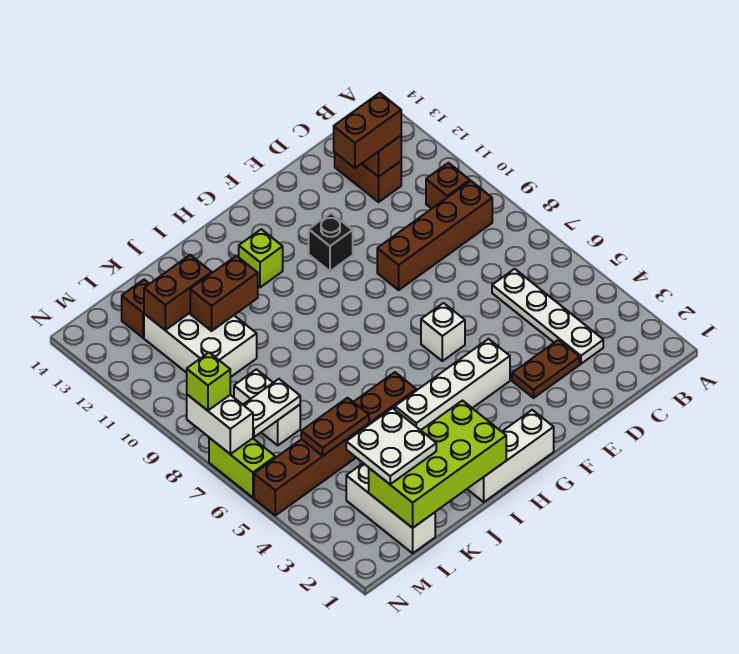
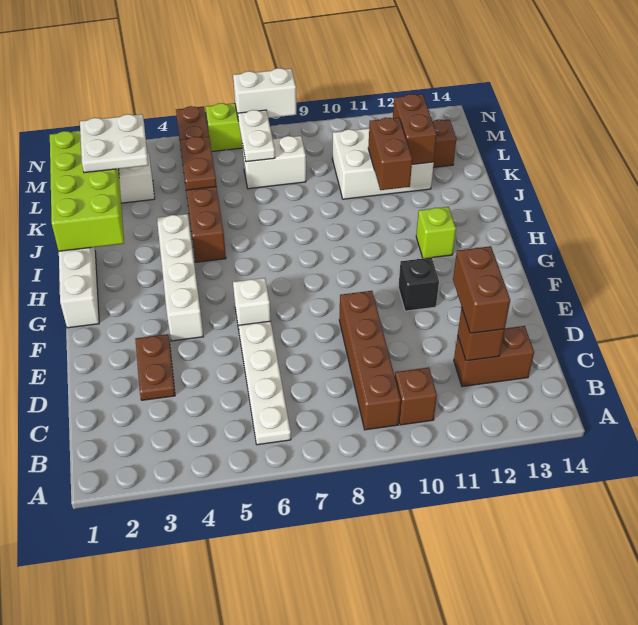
white 1x4 plate [492,269,603,364] -> white 1x4 plate turned to [239,321,291,445]
lime 1x1 brick [187,353,230,411] -> none

